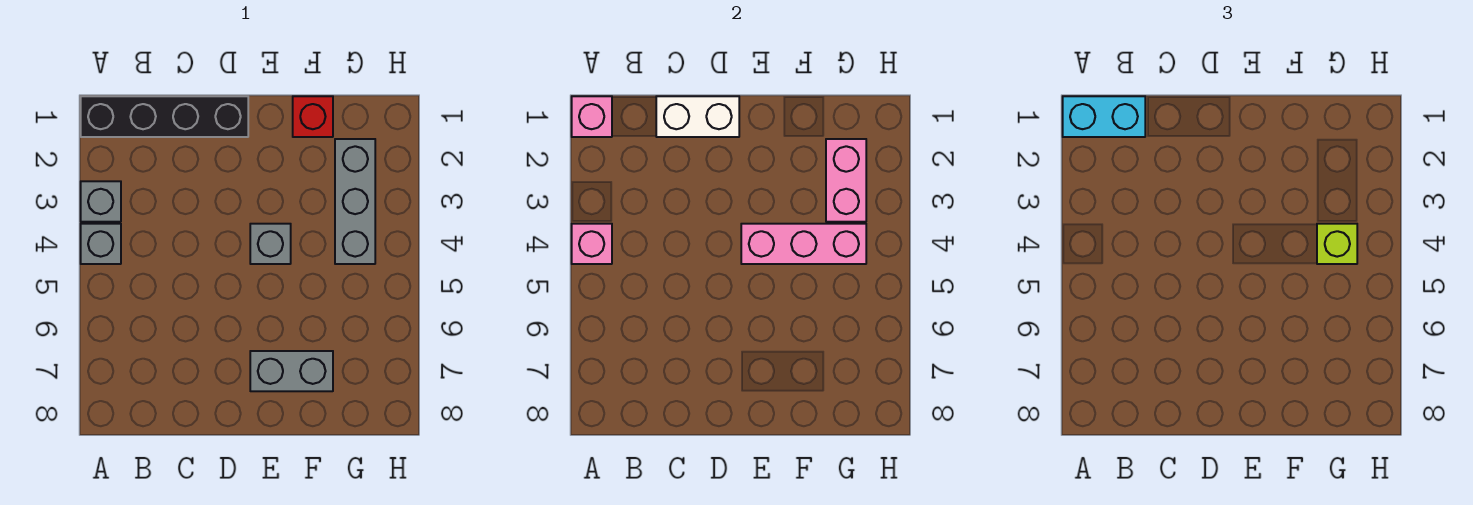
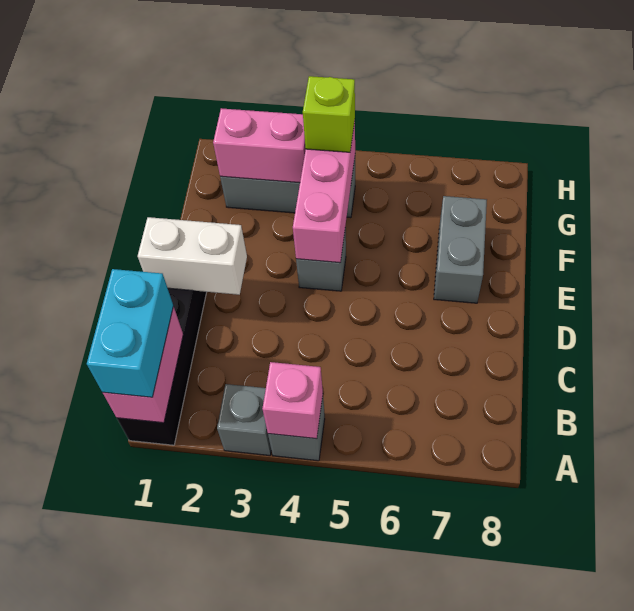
pink 1x1 brick [572,96,612,137] -> pink 1x2 brick [103,306,183,423]
white 1x2 brick [656,96,739,137] -> white 1x2 brick turned to [138,217,247,295]
red 1x1 brick [293,96,333,137] -> none

